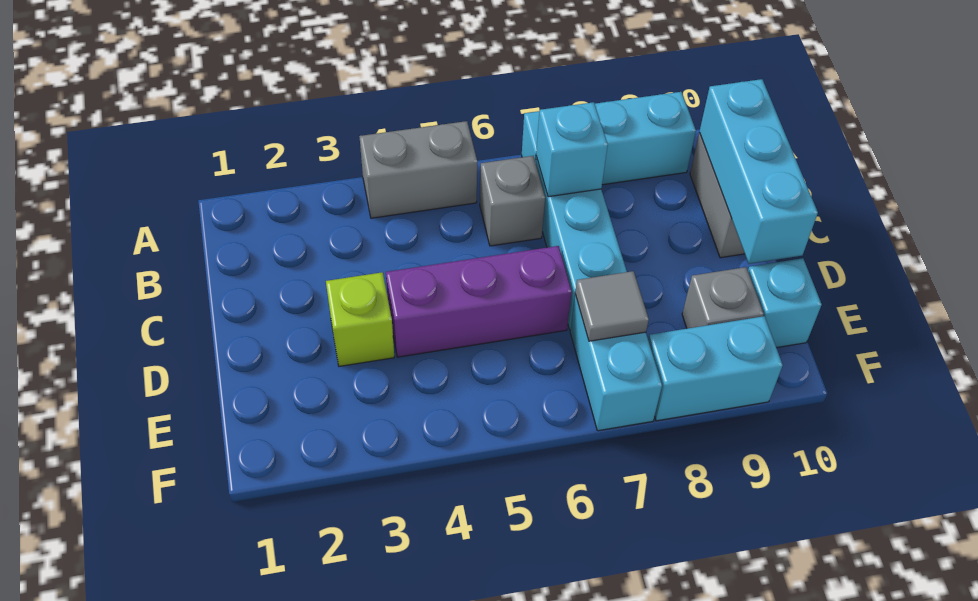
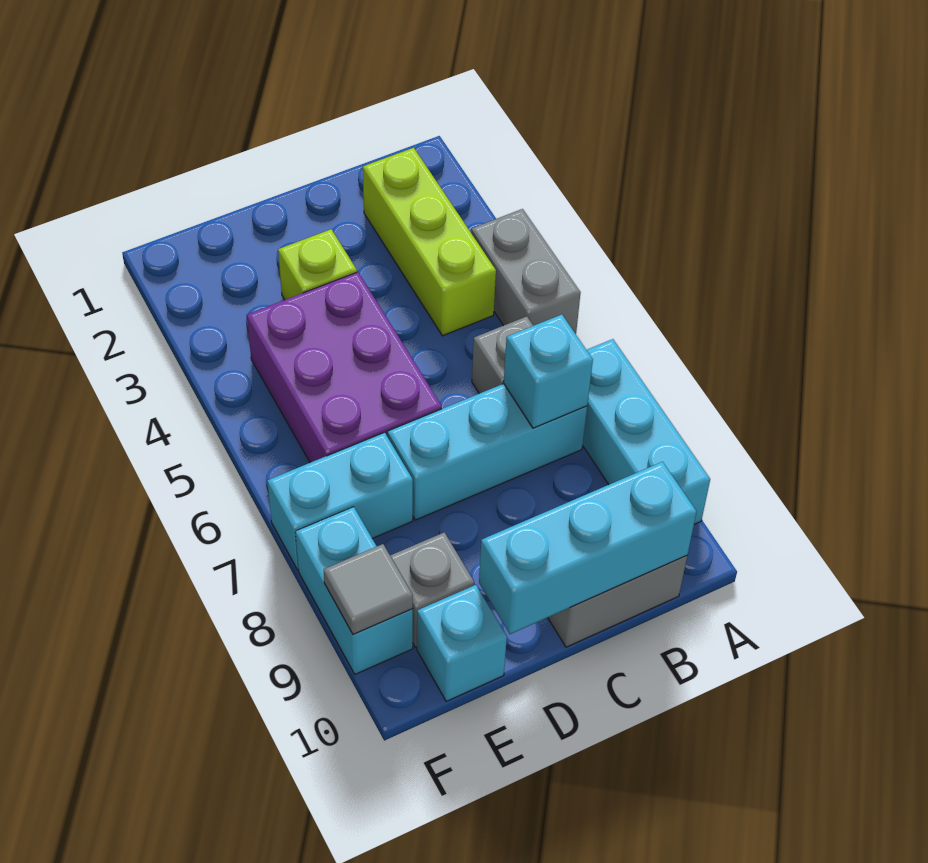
none -> lime 1x3 brick [363,148,496,336]
purple 1x3 brick [386,246,572,357] -> purple 2x3 brick [247,272,442,463]
grey 1x1 tile [575,271,649,341] -> grey 1x1 tile moved to [324,544,413,634]

